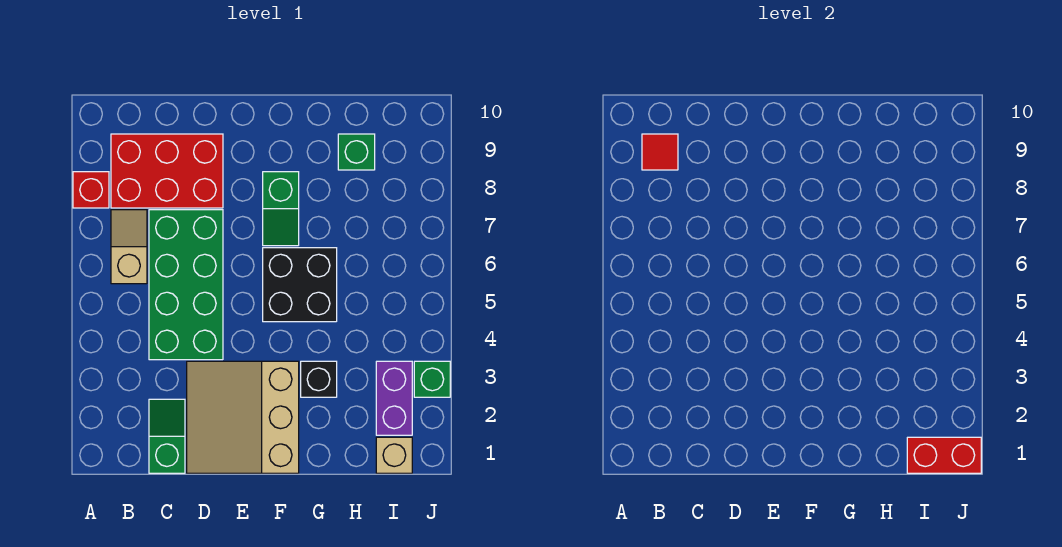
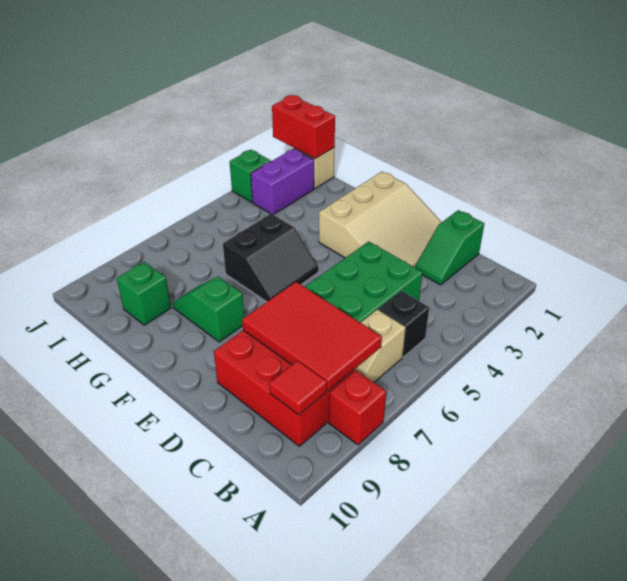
none -> red 2x3 tile [242,282,382,391]
black 2x2 brick [263,248,337,322] -> black 2x2 slope [223,214,318,302]
green 1x2 slope [263,172,299,246] -> green 1x2 slope turned to [173,277,244,342]
black 1x1 brick [301,361,337,397] -> black 1x1 brick moved to [378,291,429,357]

